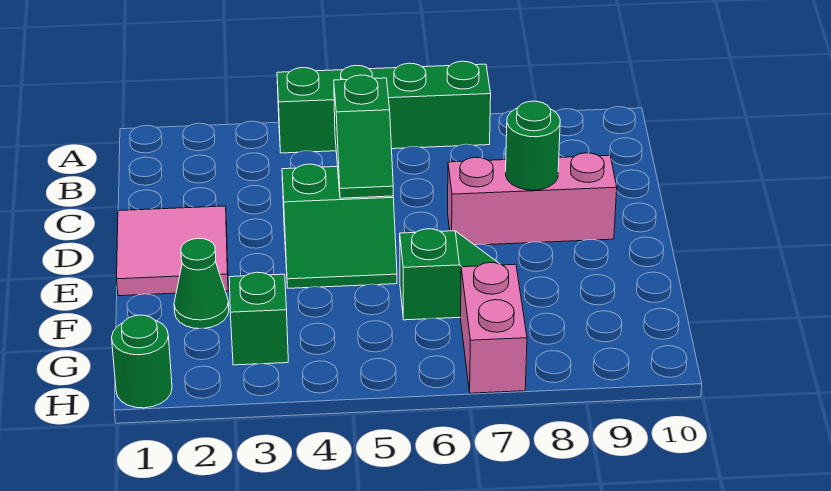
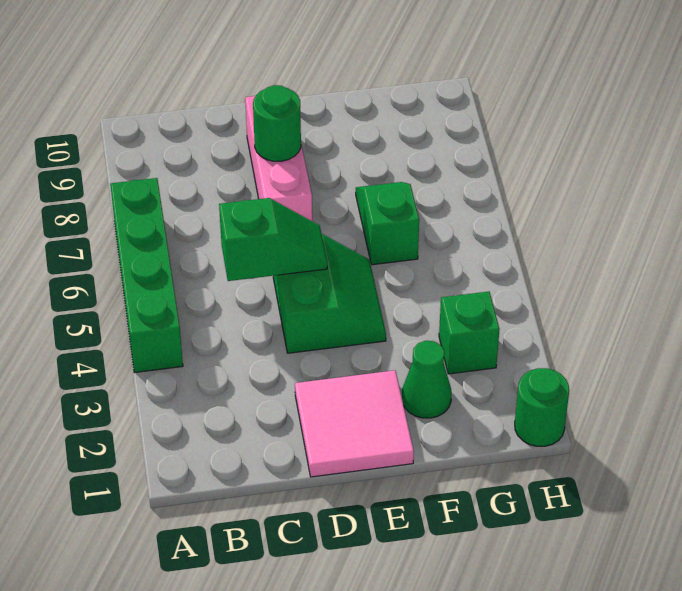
pink 1x2 brick [461,263,527,393] -> none

